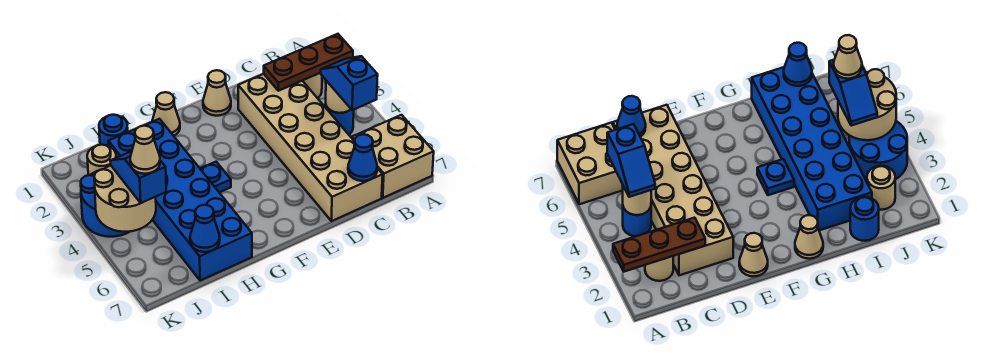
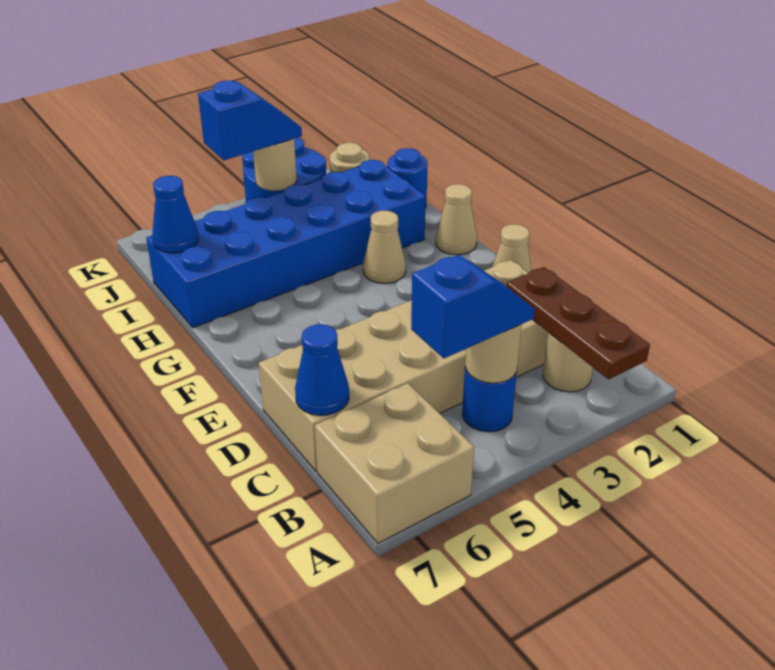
blue 1x1 plate [200,162,231,192] -> none
tan 2x2 round brick [94,165,156,232] -> tan 1x1 round brick [253,139,297,191]
tan 1x1 cone [130,126,160,174] -> tan 1x1 cone moved to [363,211,406,283]

